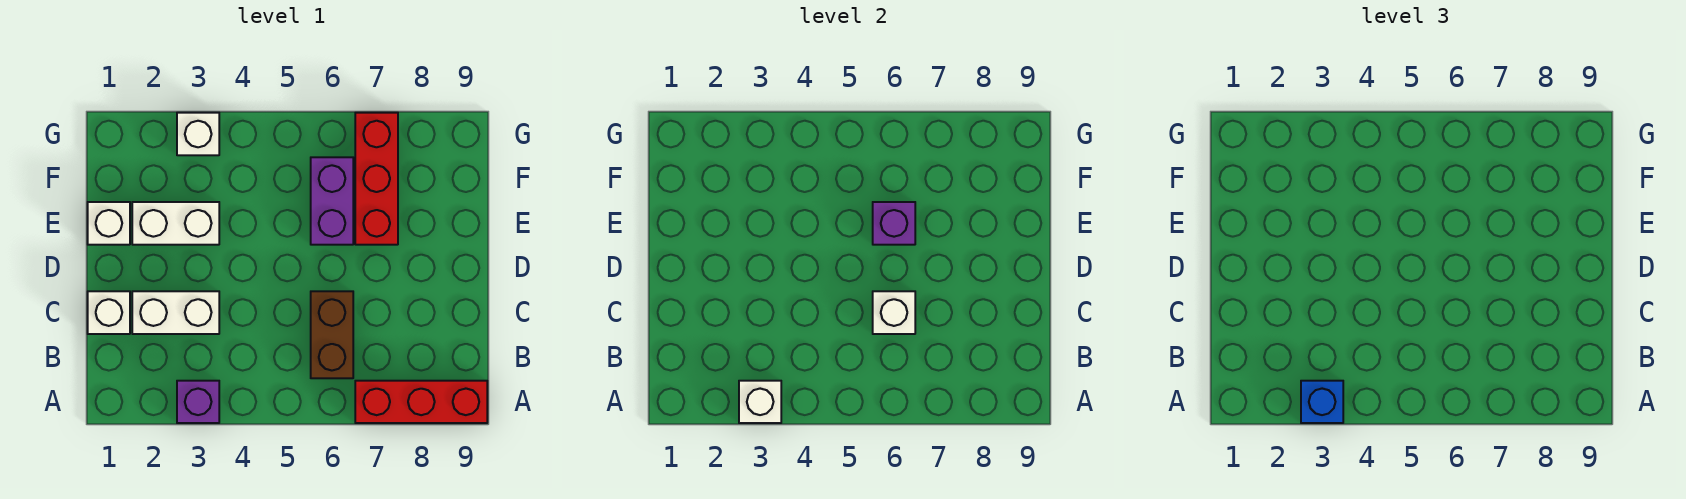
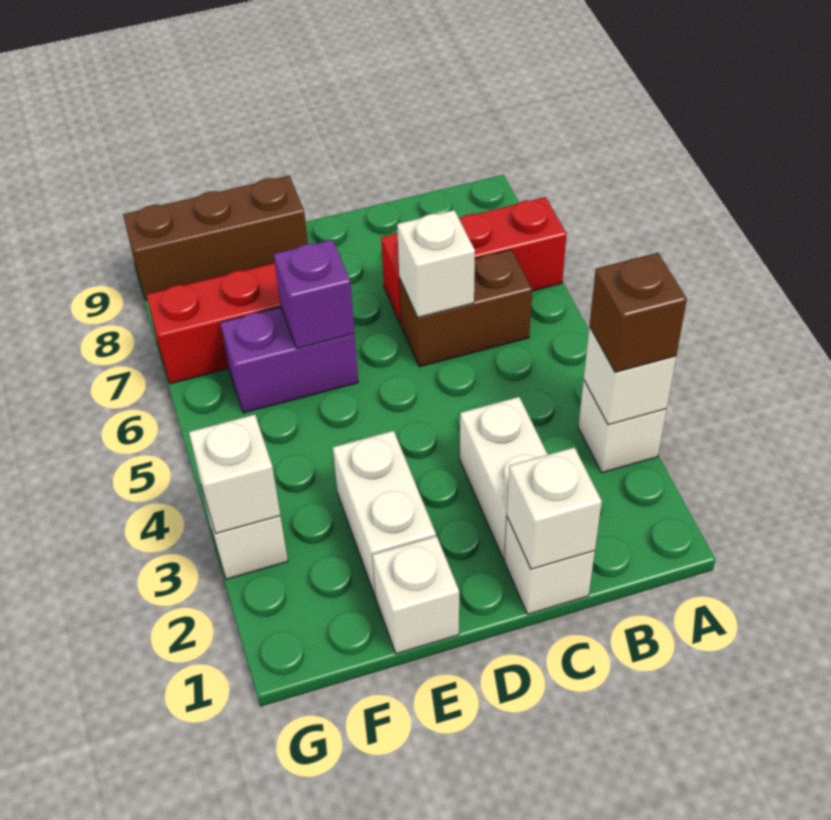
purple 1x1 brick [177,381,219,423] -> white 1x1 brick [578,380,666,473]
blue 1x1 brick [1301,381,1343,423] -> brown 1x1 brick [589,253,687,372]
red 1x3 brick [355,381,487,423] -> red 1x3 brick turned to [381,197,567,324]
none -> white 1x1 brick [507,447,602,569]
none -> brown 1x3 brick [123,176,308,300]
none -> white 1x1 brick [189,415,280,534]

